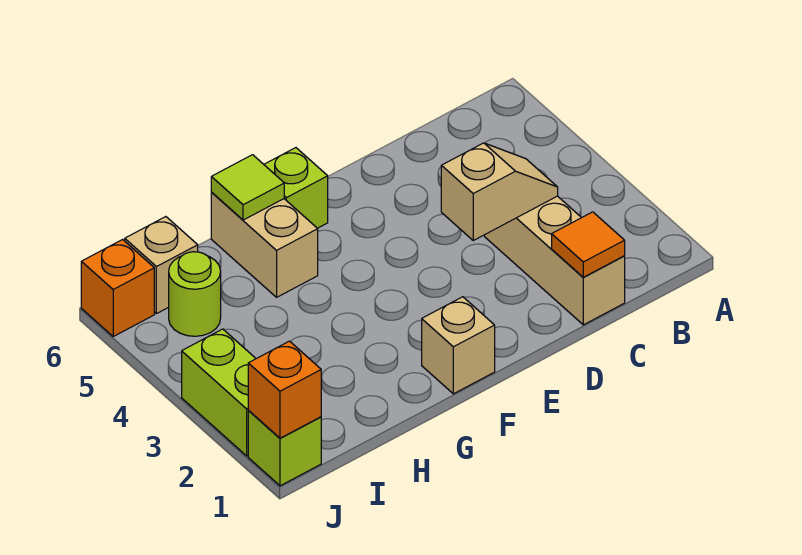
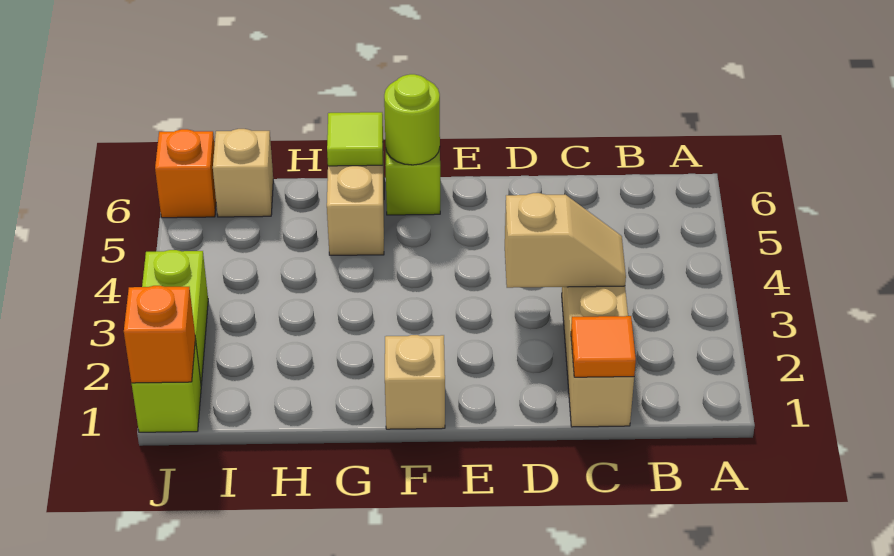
lime 1x1 round brick [169,252,221,336] -> lime 1x1 round brick moved to [384,74,440,165]

